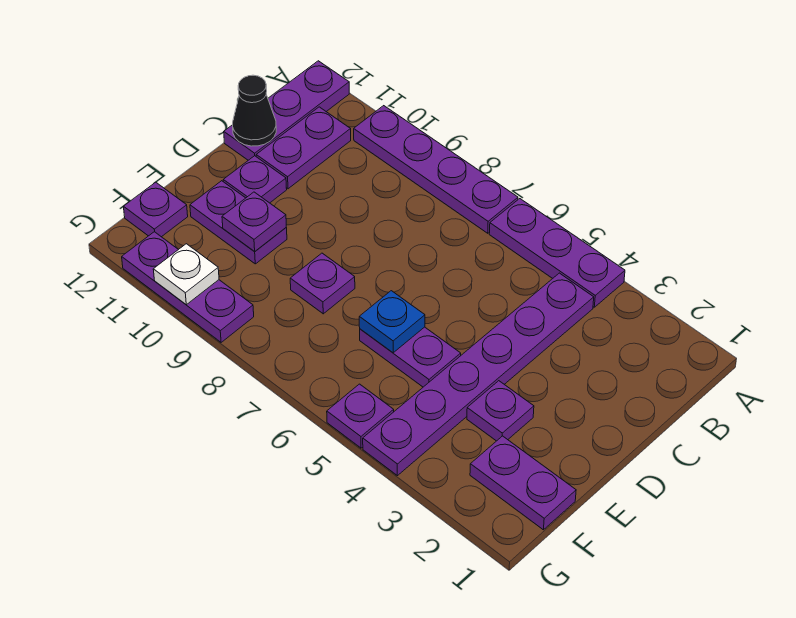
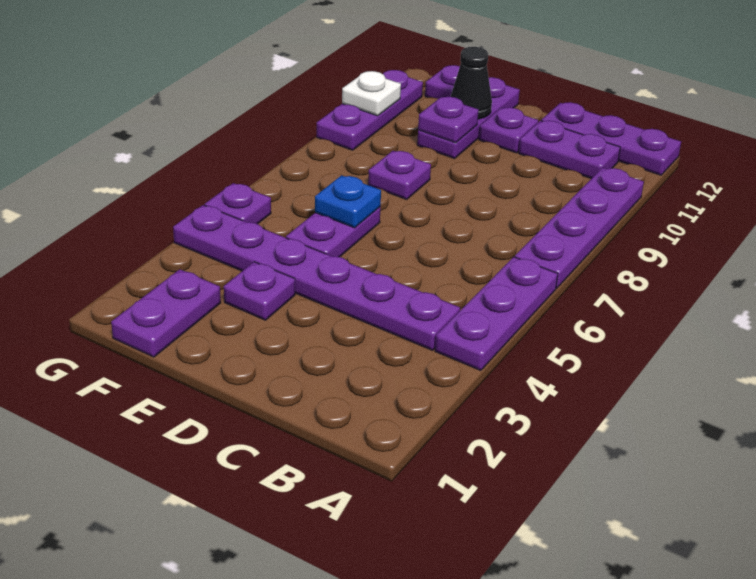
black 1x1 cone [233,75,276,146] -> black 1x1 cone moved to [451,47,492,119]
purple 1x2 plate [190,181,287,264] -> purple 1x3 plate [417,77,520,159]

